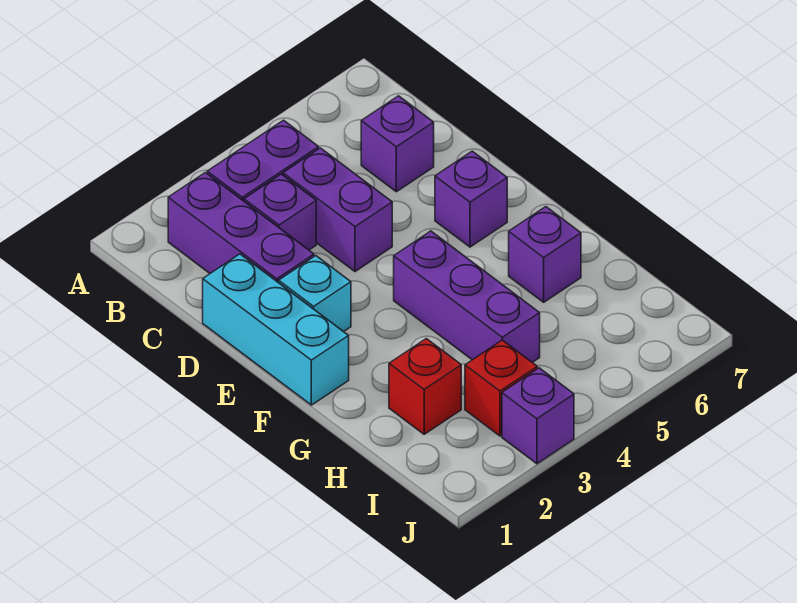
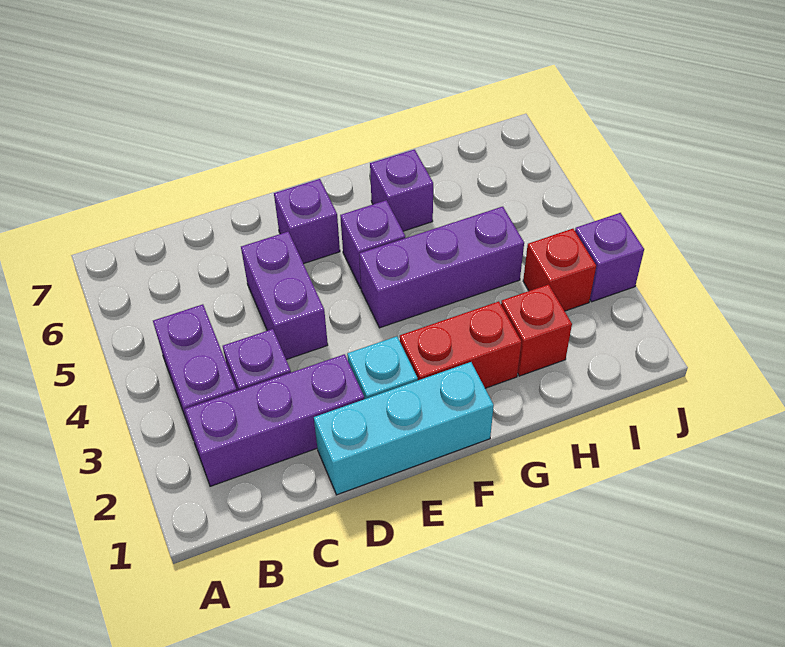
purple 1x2 brick [283,148,392,272] -> purple 1x2 brick turned to [241,232,328,360]
purple 1x1 brick [361,96,434,192] -> purple 1x1 brick moved to [340,200,405,289]
none -> red 1x2 brick [400,301,521,388]

